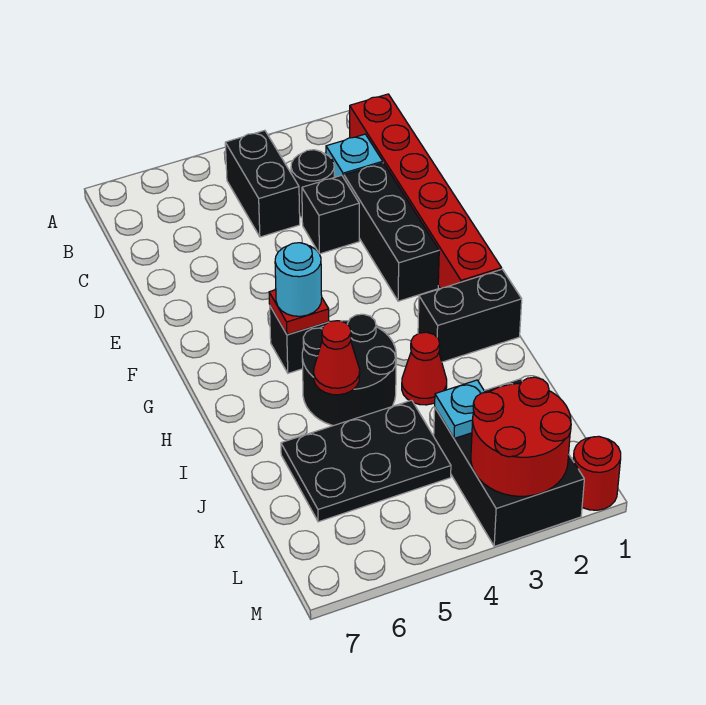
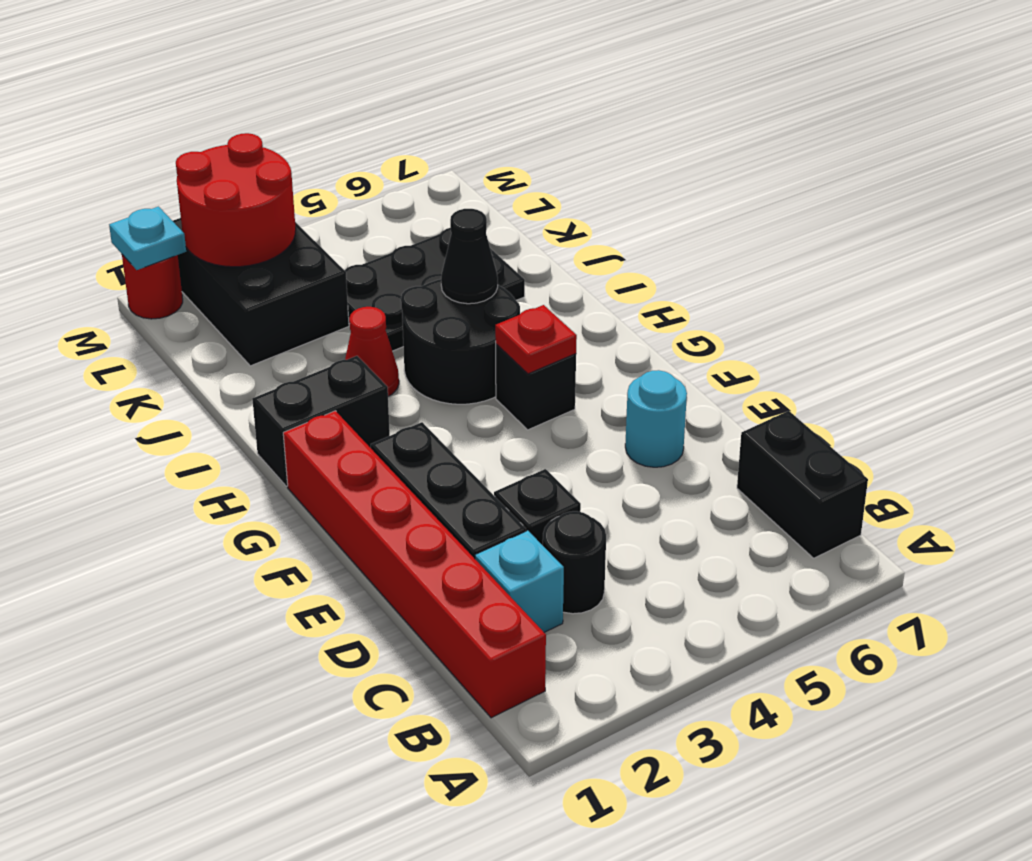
black 1x2 brick [225,130,300,237] -> black 1x2 brick moved to [737,411,868,558]
cyan 1x1 round brick [275,243,322,316] -> cyan 1x1 round brick moved to [625,370,687,467]
red 1x1 cone [314,321,360,395] -> black 1x1 cone [441,209,498,304]
cyan 1x1 plate [435,380,485,438] -> cyan 1x1 plate moved to [109,207,186,270]

